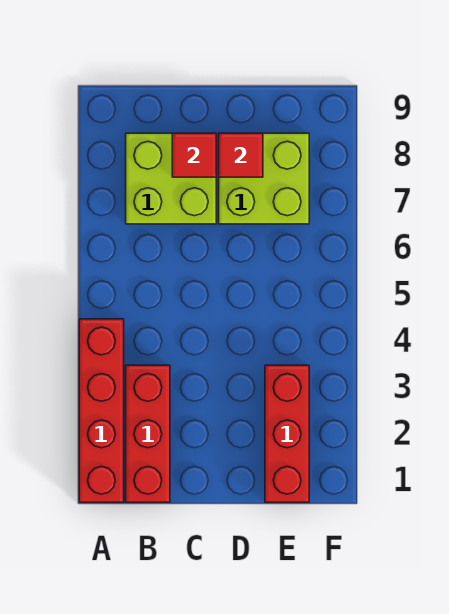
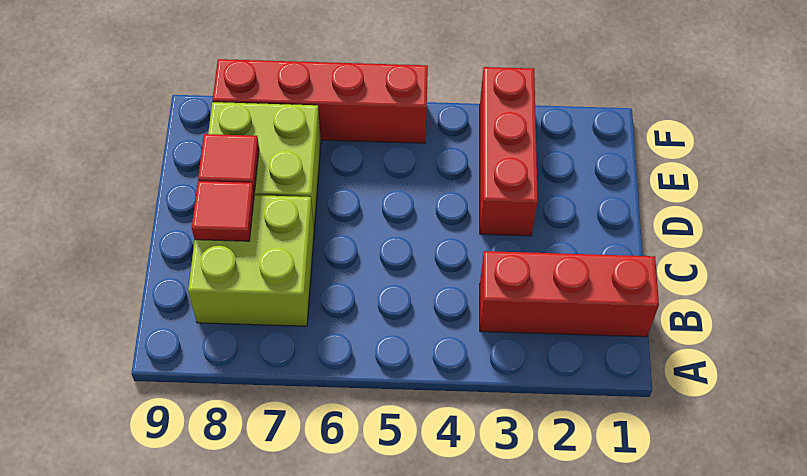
red 1x4 brick [79,319,124,502] -> red 1x4 brick moved to [213,59,428,143]
red 1x3 brick [265,365,309,502] -> red 1x3 brick turned to [480,67,538,236]

